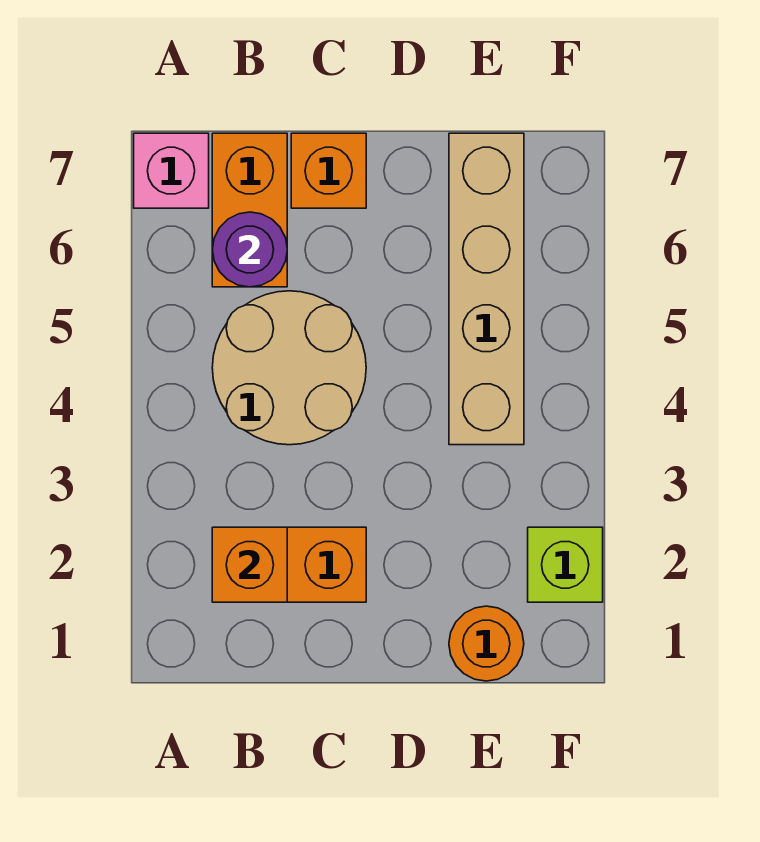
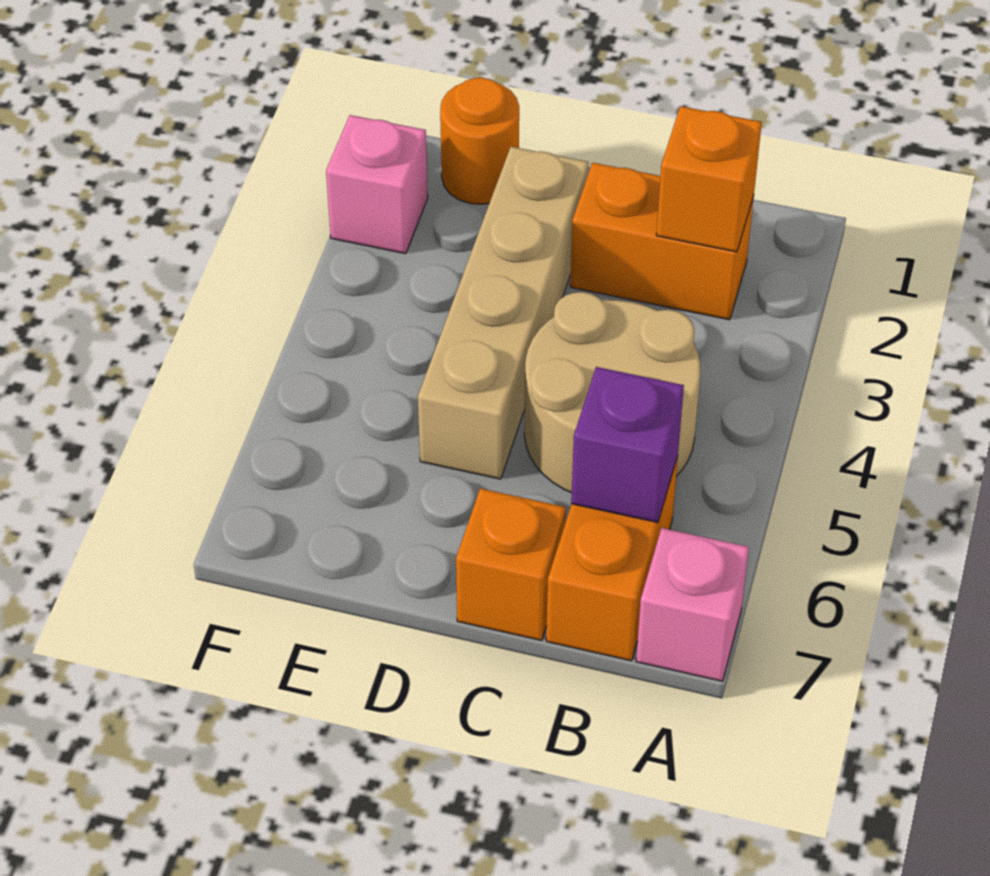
purple 1x1 round brick [212,212,287,287] -> purple 1x1 brick [571,367,684,522]
tan 1x4 brick [449,133,524,445] -> tan 1x4 brick moved to [418,147,588,479]
lime 1x1 brick [528,527,603,602] -> pink 1x1 brick [326,115,428,254]

